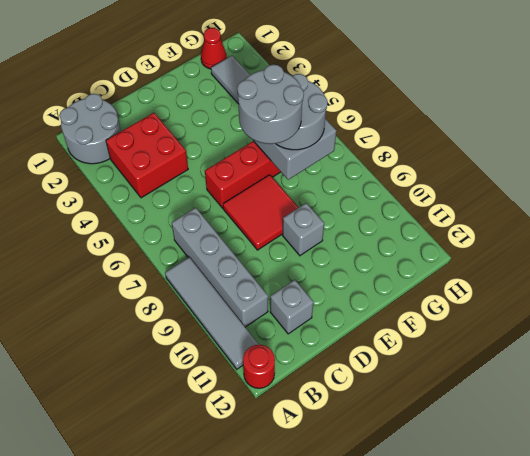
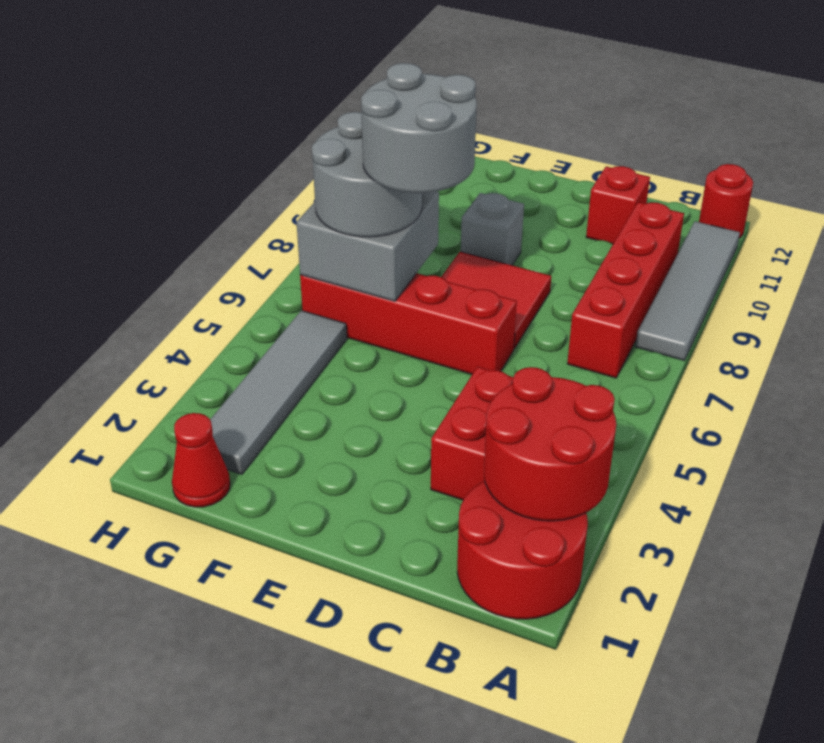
grey 2x2 round brick [59,94,121,164] -> red 2x2 round brick [457,481,588,619]
none -> red 2x2 round brick [484,367,616,521]
grey 1x4 brick [172,208,268,327] -> red 1x4 brick [567,202,684,378]
grey 1x1 brick [270,280,314,334] -> red 1x1 brick [586,166,650,244]

